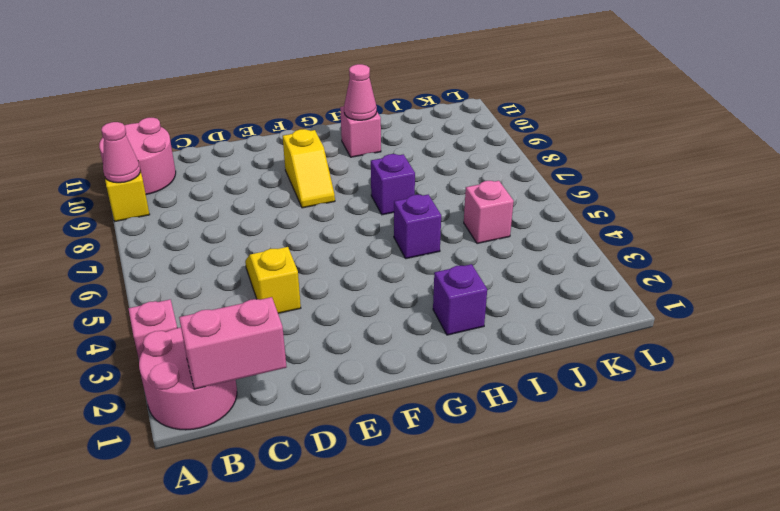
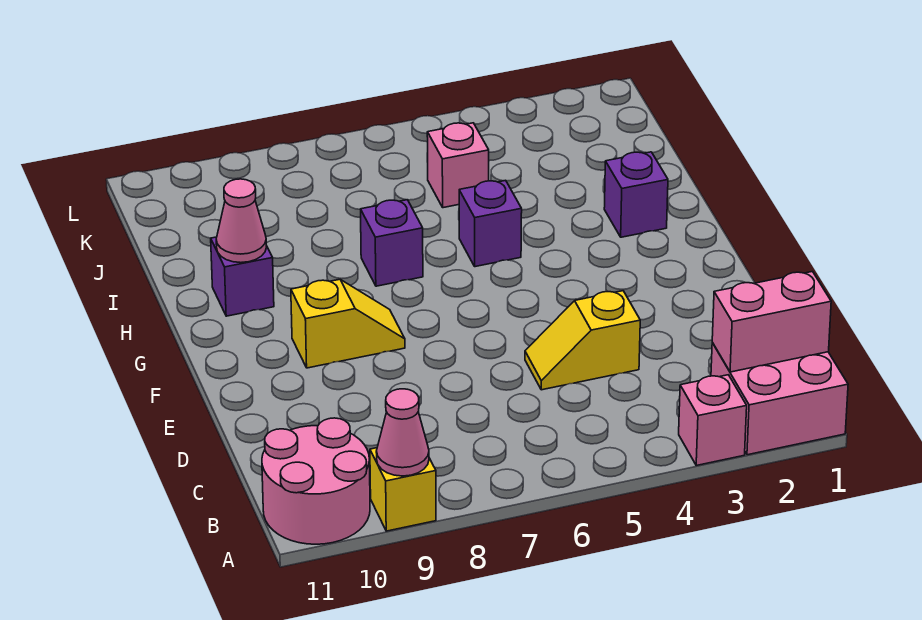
pink 2x2 round brick [139,327,237,430] -> pink 2x2 brick [711,343,848,455]
pink 1x2 brick [179,297,287,389] -> pink 1x2 brick turned to [712,272,831,372]
pink 1x1 brick [340,106,381,157] -> purple 1x1 brick [211,237,274,316]

